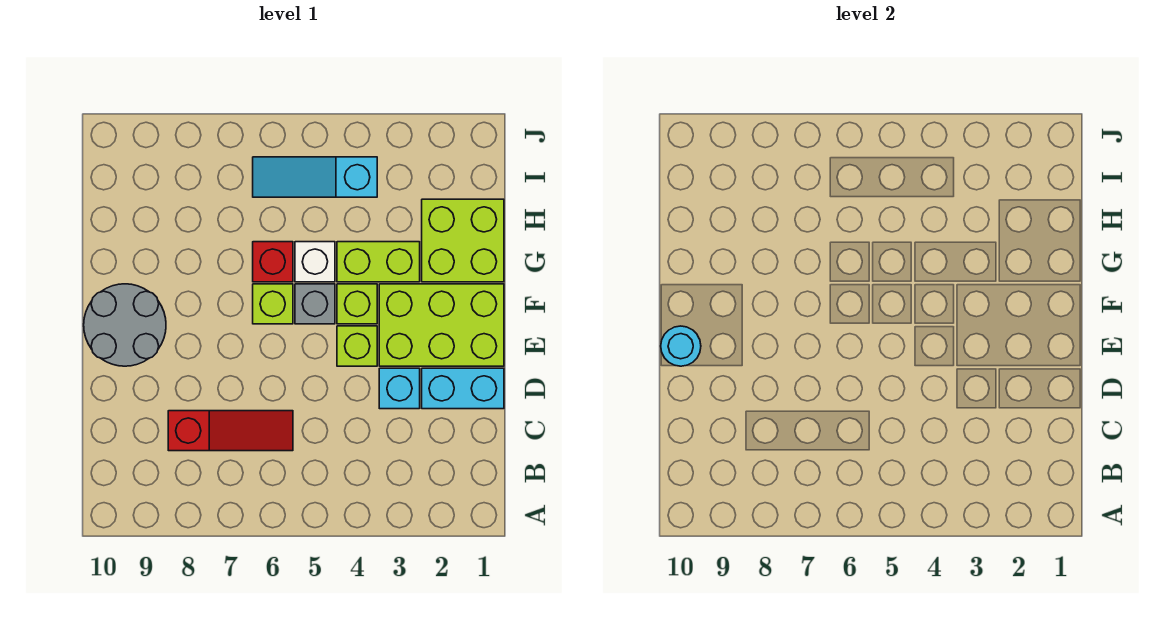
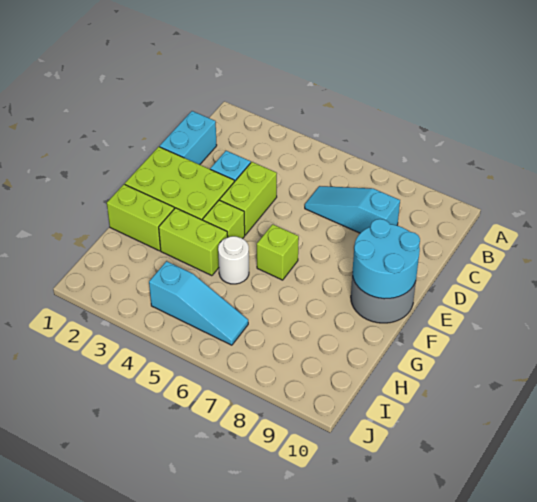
red 1x3 slope [168,411,293,451] -> cyan 1x3 slope [305,186,400,233]
cyan 1x2 brick [422,368,504,409] -> cyan 1x2 brick turned to [160,111,217,165]
lime 1x1 brick [337,326,377,366] -> lime 1x2 brick [220,162,277,235]
cyan 1x1 round brick [661,326,701,366] -> cyan 2x2 round brick [352,219,420,299]
grey 1x1 brick [295,284,335,324] -> none
lime 2x2 brick [422,199,504,282] -> lime 1x2 brick [107,184,174,251]
white 1x1 brick [295,242,335,282] -> white 1x1 round brick [218,236,249,284]
red 1x1 brick [253,242,293,282] -> none

